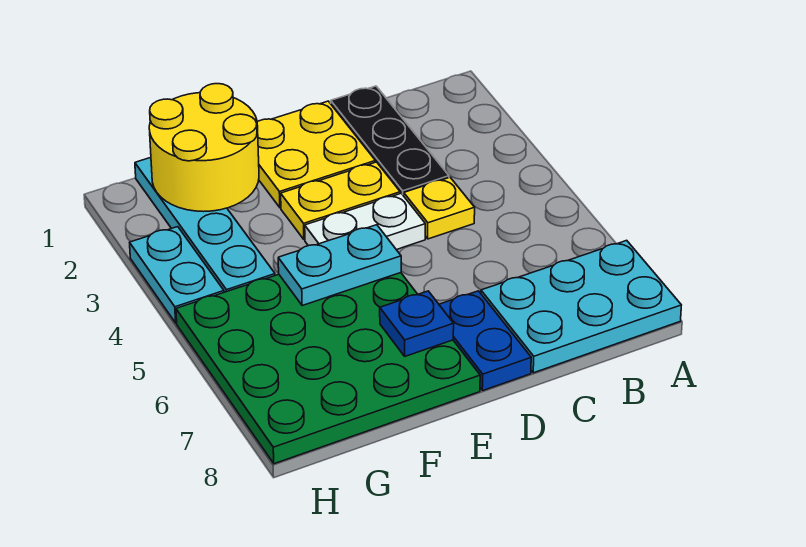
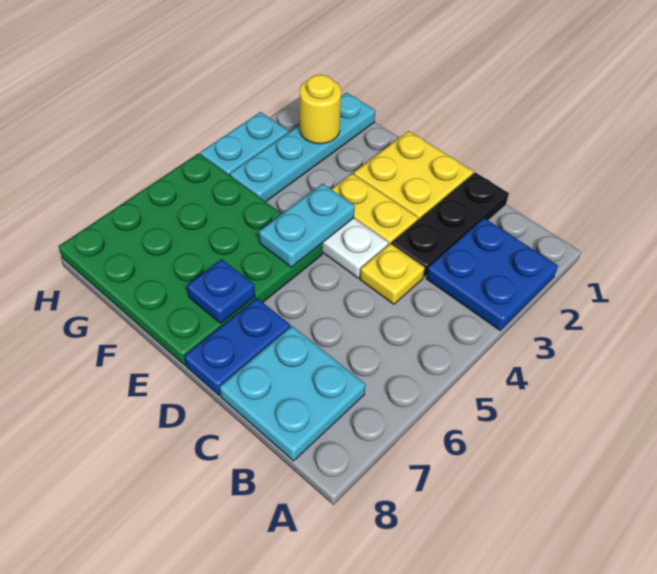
none -> blue 2x2 plate [426,218,558,330]
cyan 2x3 plate [481,240,681,373] -> cyan 2x2 plate [219,326,366,461]
cyan 1x2 plate [278,225,401,306] -> cyan 1x2 plate turned to [259,184,355,267]
yellow 2x2 round brick [149,84,259,212] -> yellow 1x1 round brick [300,75,341,144]

